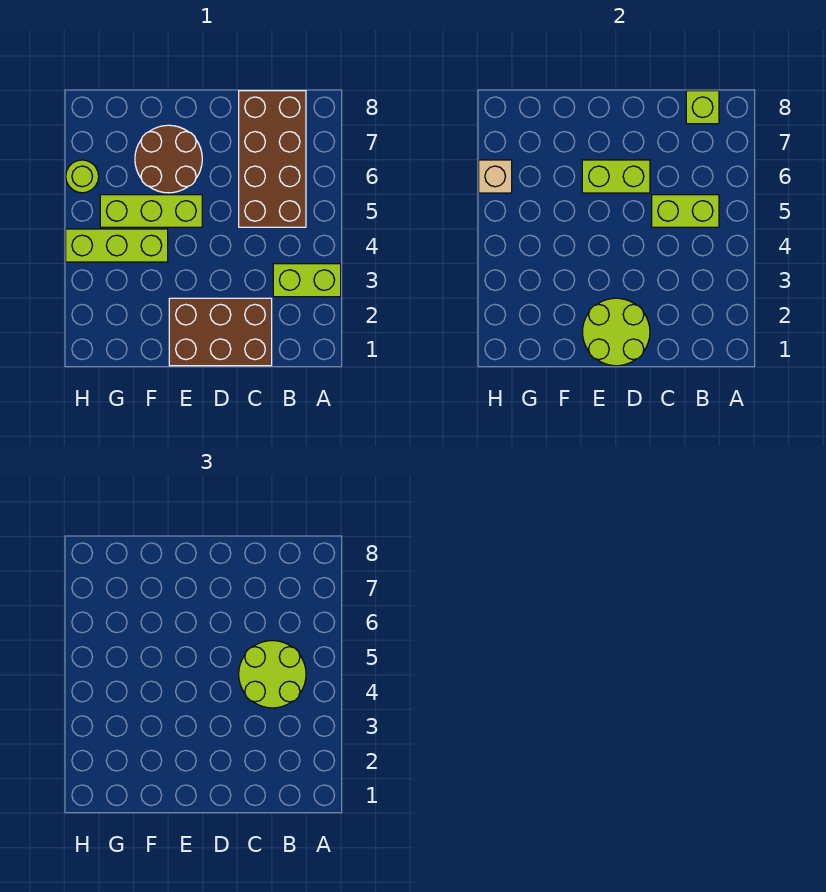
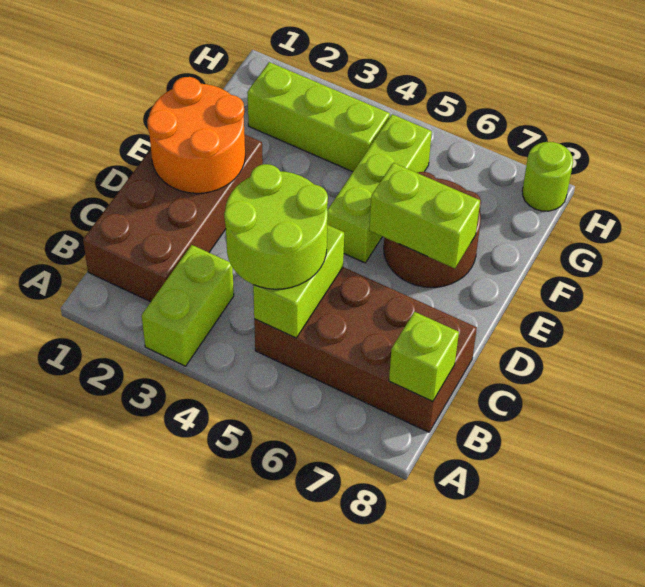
brown 2x3 brick [169,298,272,366] -> brown 2x4 brick [83,134,263,302]
lime 2x2 round brick [583,298,650,366] -> orange 2x2 round brick [147,77,245,193]
lime 1x2 brick [582,160,650,193] -> lime 1x2 brick turned to [369,163,480,268]
lime 1x3 brick [66,229,168,262] -> lime 1x3 brick turned to [247,62,390,172]
lime 1x1 round brick [66,160,99,193] -> lime 1x1 round brick moved to [522,142,573,211]
tan 1x1 brick [479,160,512,193] -> none

